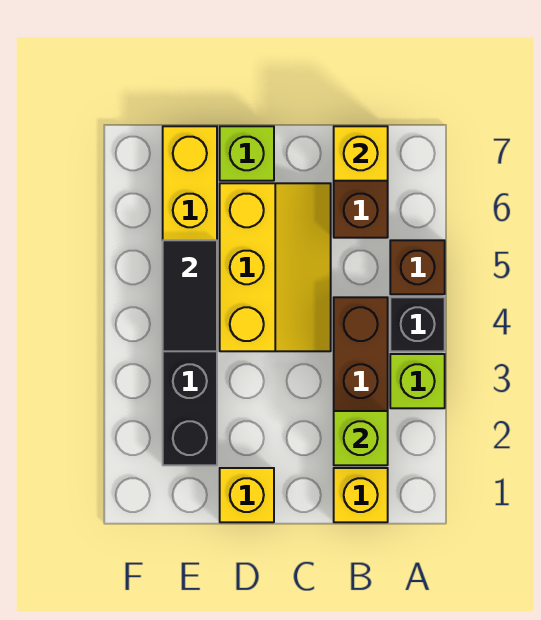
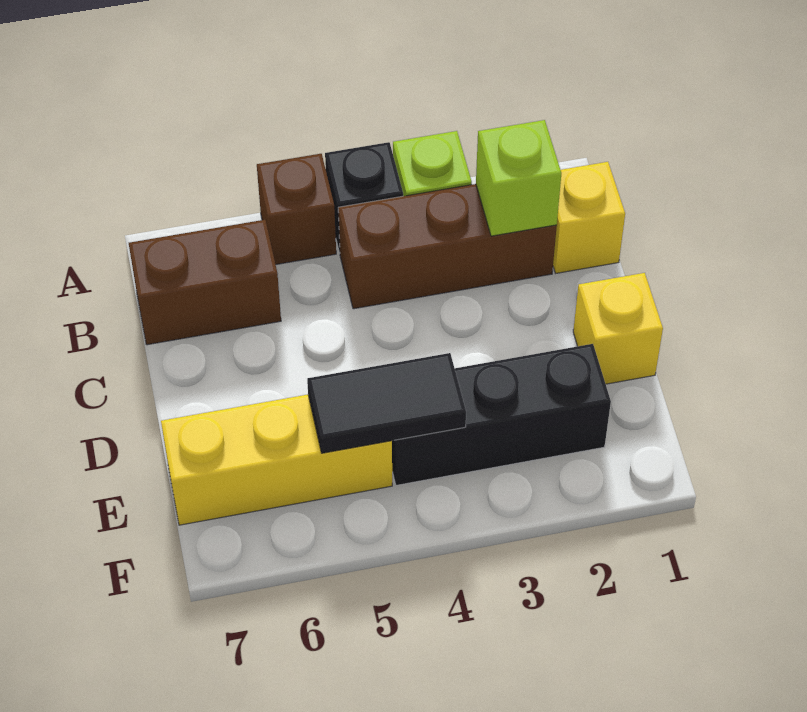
yellow 1x1 brick [334,126,388,181] -> none
yellow 2x3 slope [220,183,331,351] -> none
lime 1x1 brick [220,126,274,181] -> none

